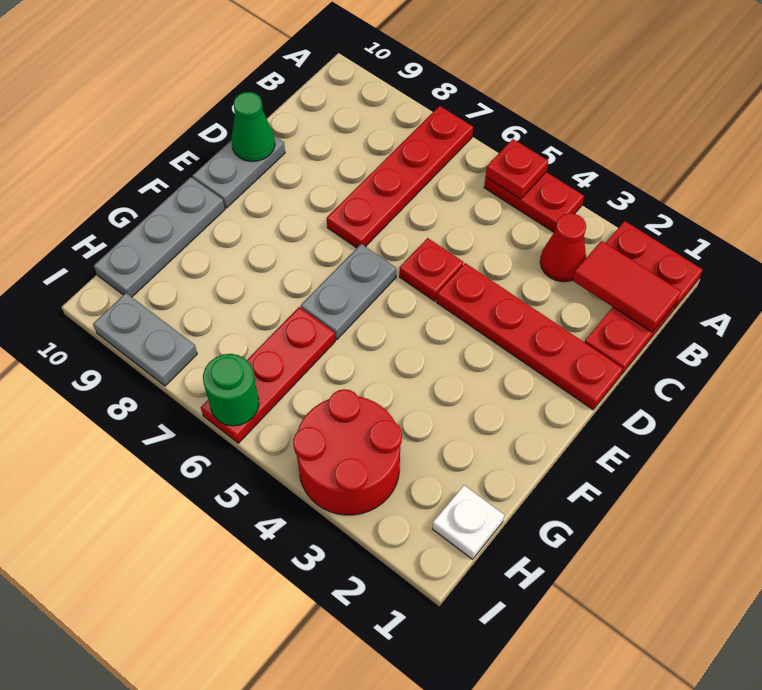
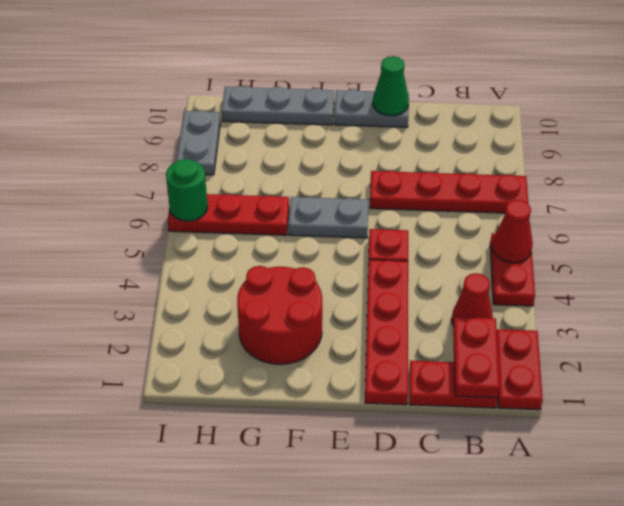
red 1x1 plate [486,139,548,199] -> red 1x1 cone [493,200,533,263]
red 1x2 tile [573,241,681,332] -> red 1x2 plate [453,317,499,398]
white 1x1 plate [432,485,504,559] -> none
red 2x2 round brick [293,389,402,515] -> red 2x2 round brick moved to [237,266,322,364]

